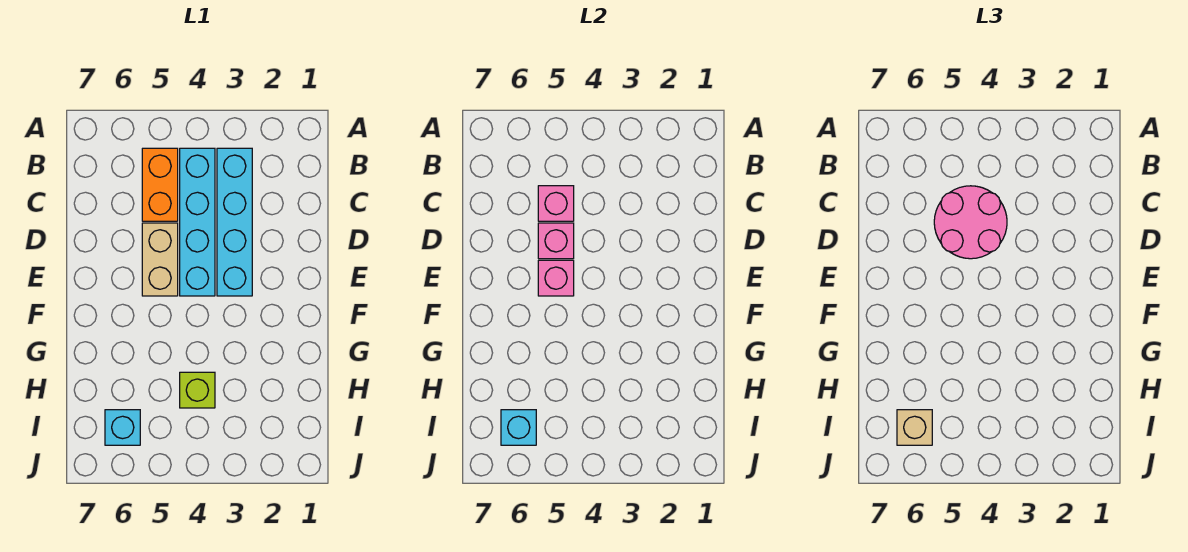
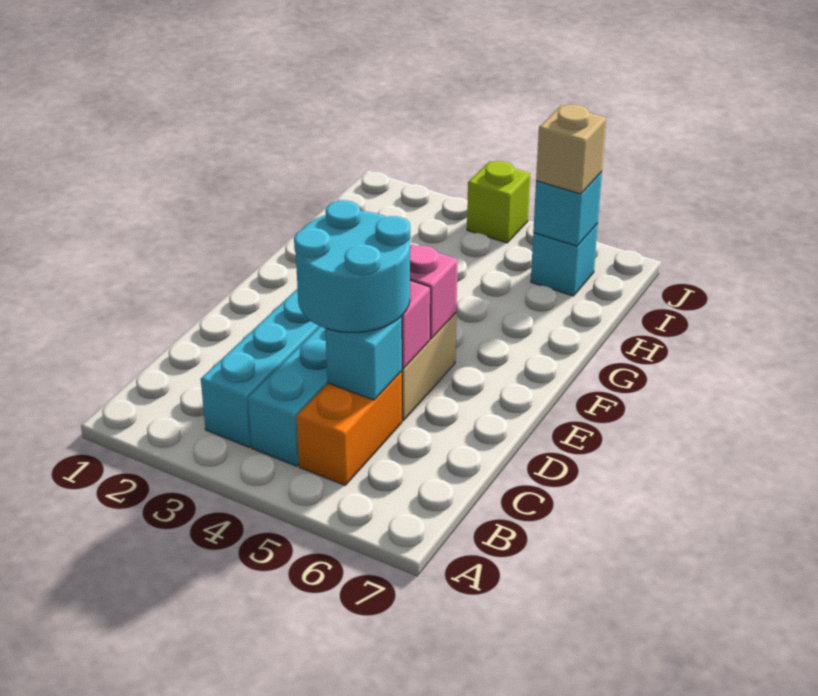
pink 2x2 round brick [934,186,1007,259] -> cyan 2x2 round brick [294,200,410,332]
pink 1x1 brick [538,186,574,221] -> cyan 1x1 brick [325,317,402,400]
lime 1x1 brick [180,372,215,408] -> lime 1x1 brick moved to [467,161,531,243]

